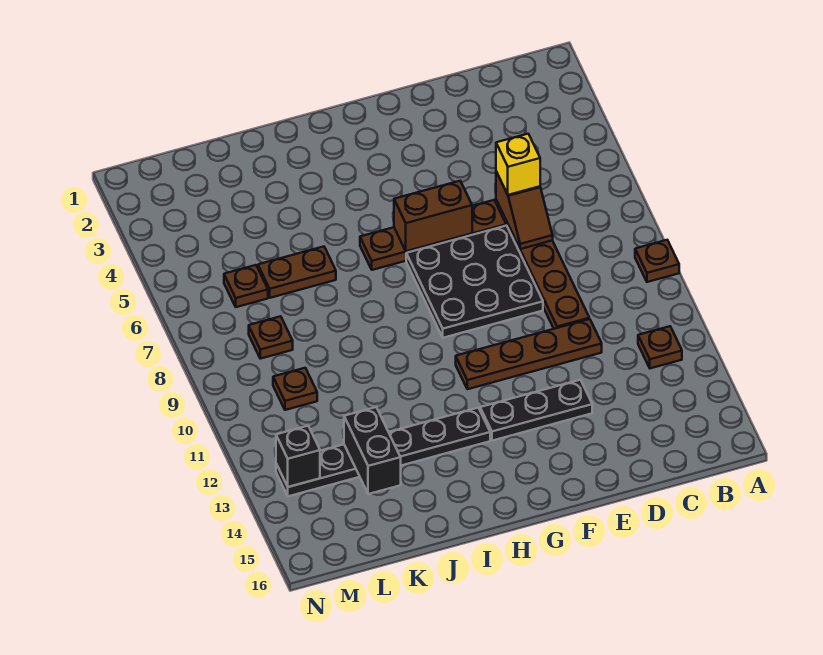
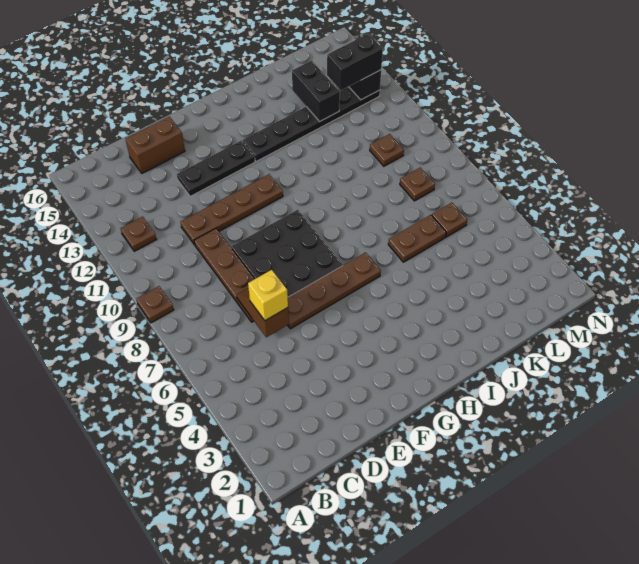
brown 1x2 brick [394,181,472,251] -> brown 1x2 brick moved to [126,117,185,173]
none -> black 1x2 brick [327,34,383,90]

